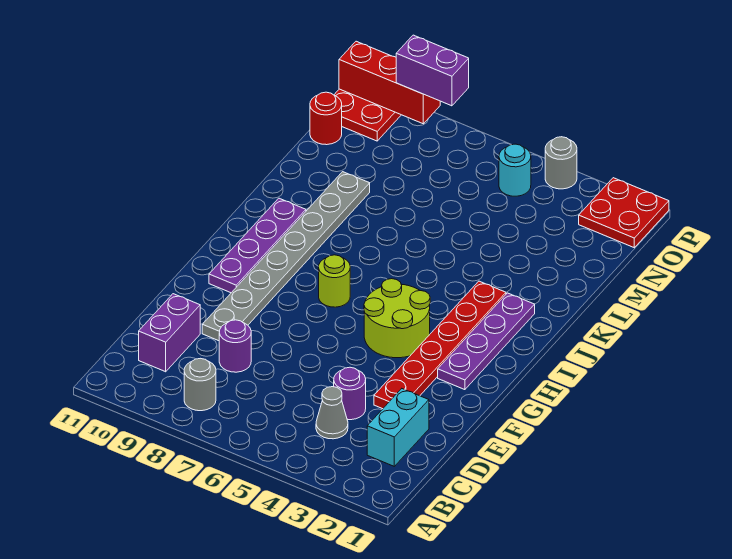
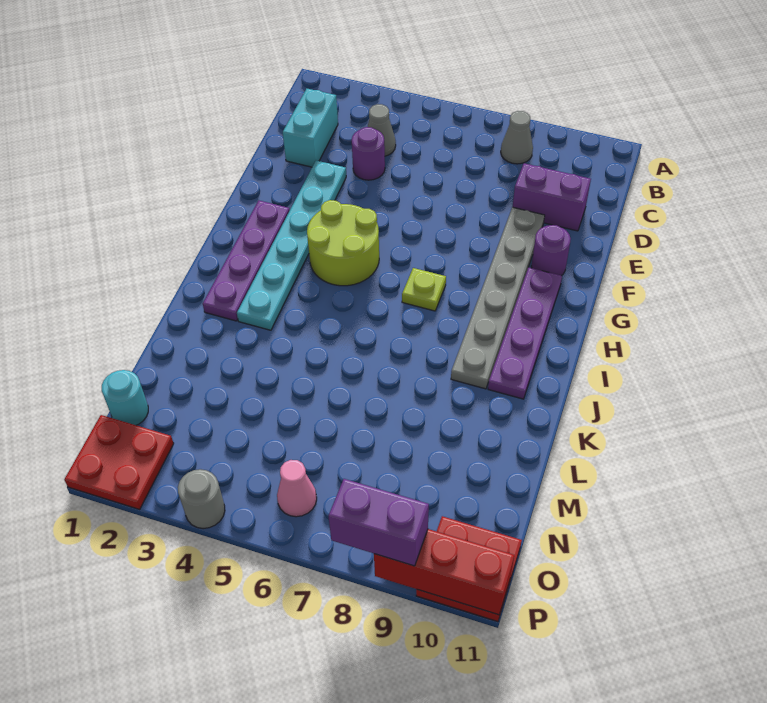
grey 1x1 round brick [184,358,216,411] -> grey 1x1 cone [501,111,533,164]
purple 1x2 brick [139,294,200,372] -> purple 1x2 brick turned to [513,163,591,231]
purple 1x1 round brick [219,320,251,372] -> purple 1x1 round brick moved to [531,225,571,276]
red 1x6 plate [374,281,506,409] -> cyan 1x6 plate [237,161,346,330]
grey 1x8 plate [202,172,370,341] -> grey 1x6 plate [451,207,545,389]
lime 1x1 round brick [319,255,350,307] -> lime 1x1 plate [402,268,446,311]
red 1x1 round brick [310,92,342,145] -> none
cyan 1x1 round brick [499,144,531,196] -> cyan 1x1 round brick moved to [102,370,148,425]
none -> pink 1x1 cone [277,460,317,517]

